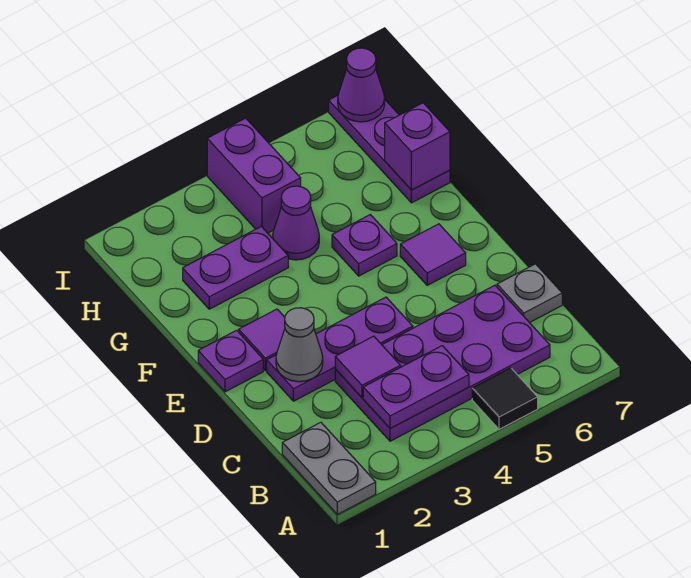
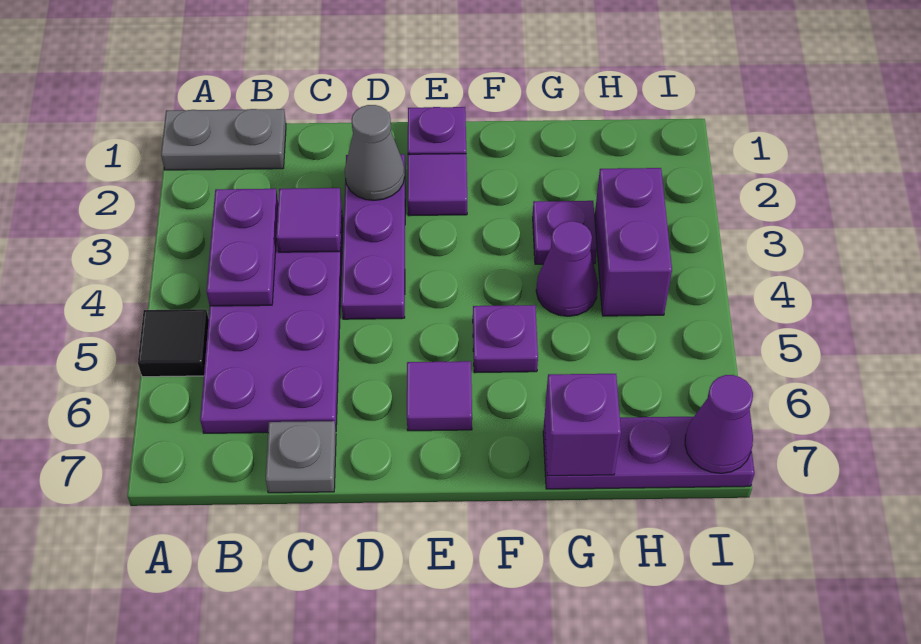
purple 1x2 plate [183,226,288,309] -> purple 1x1 plate [533,201,597,264]
purple 1x2 brick [207,118,301,233] -> purple 1x2 brick turned to [595,168,672,316]

